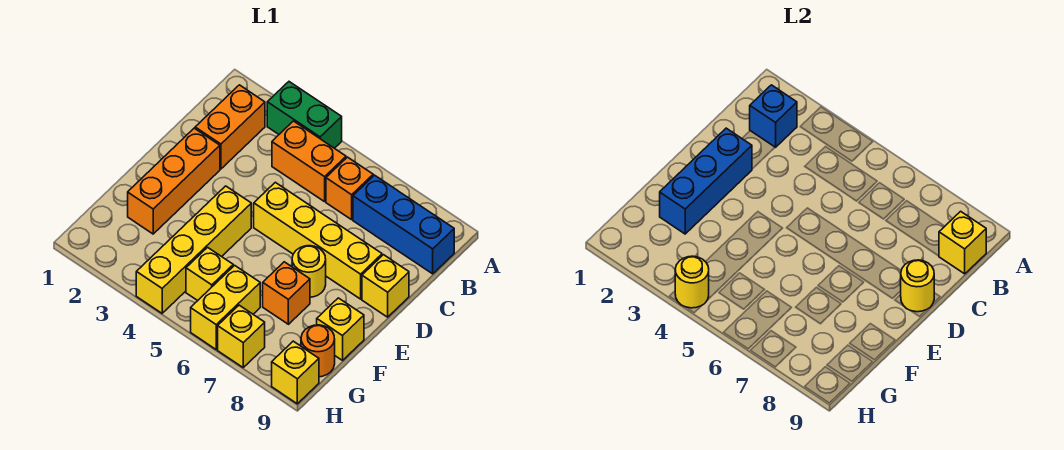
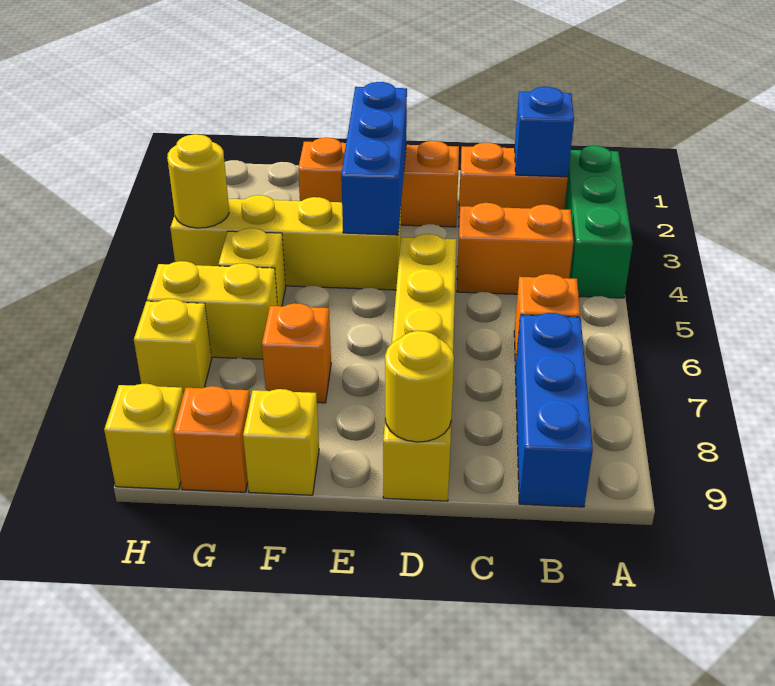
green 1x2 brick [267,82,342,148] -> green 1x3 brick [564,146,633,298]
orange 1x2 brick [272,121,346,202] -> orange 1x2 brick turned to [457,203,574,294]
yellow 1x1 brick [939,211,986,274] -> none
blue 1x3 brick [660,128,752,234] -> blue 1x3 brick turned to [341,82,407,235]
yellow 1x1 round brick [292,246,326,297] -> none
orange 1x1 round brick [301,325,335,377] -> orange 1x1 brick [173,386,250,492]

